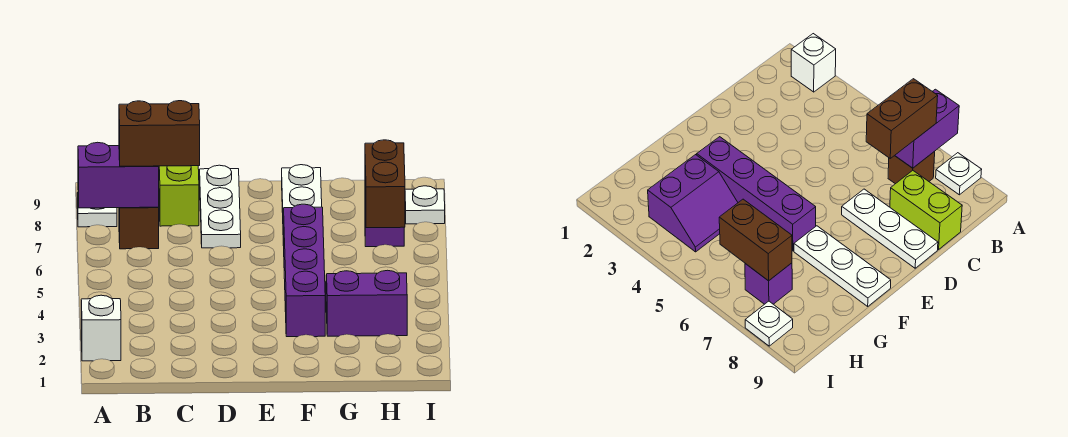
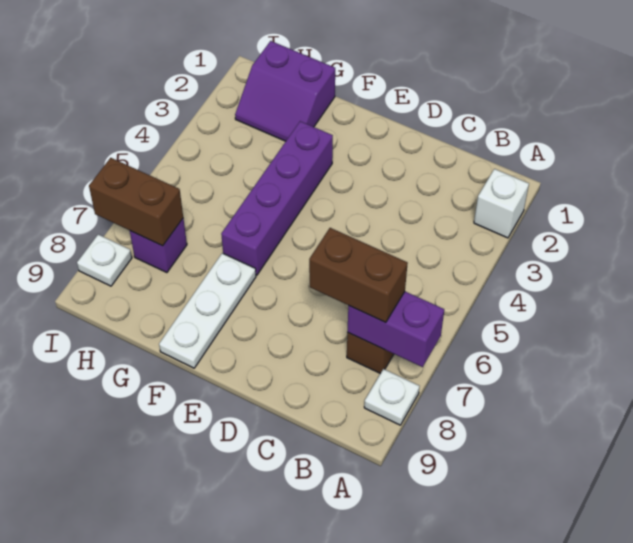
lime 1x2 brick [159,166,199,226] -> none
white 1x3 plate [200,165,241,248] -> none
purple 2x2 slope [326,270,407,336] -> purple 2x2 slope moved to [235,41,335,141]
brown 1x2 brick [365,140,405,228] -> brown 1x2 brick turned to [89,158,183,246]

